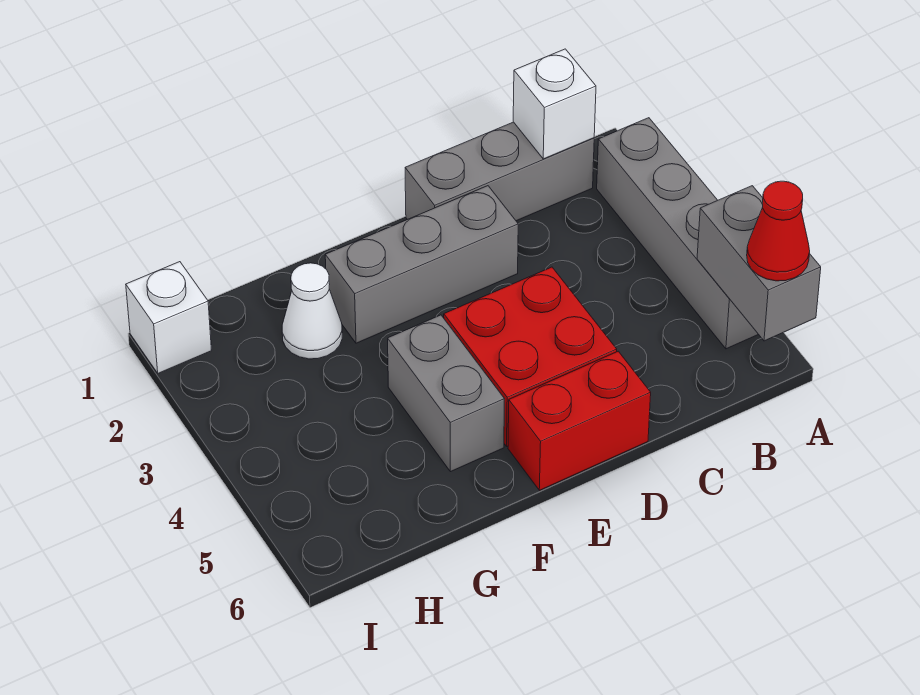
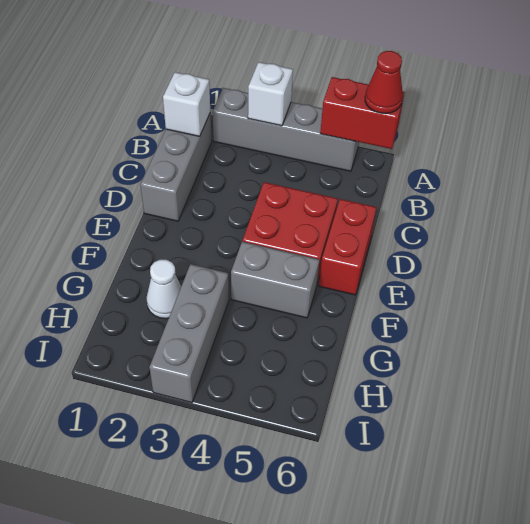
grey 1x2 brick [697,186,821,341] -> red 1x2 brick [320,77,405,149]
grey 1x3 brick [325,186,518,343] -> grey 1x3 brick moved to [149,264,229,403]
white 1x1 brick [126,262,212,373] -> white 1x1 brick moved to [248,62,293,126]

